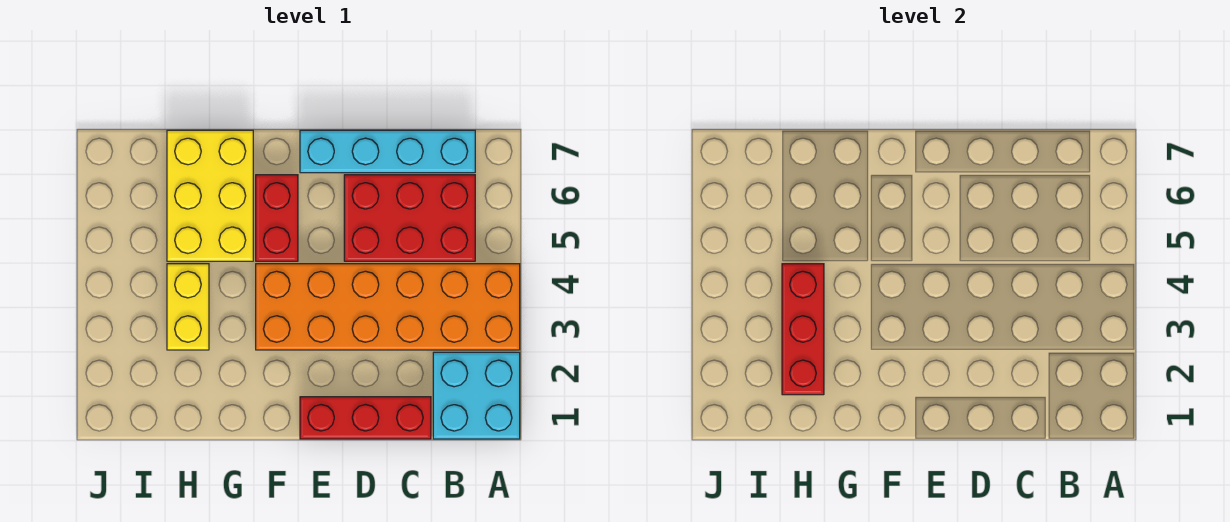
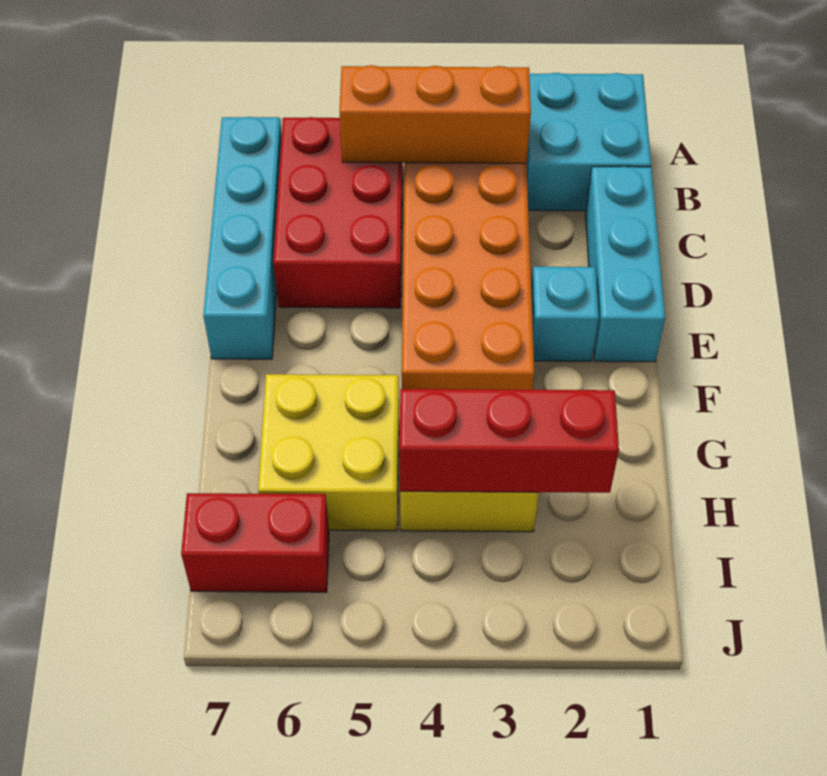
none -> orange 1x3 brick [340,65,531,163]
red 1x3 brick [300,397,431,439] -> cyan 1x3 brick [586,167,665,362]
none -> cyan 1x1 brick [531,267,599,361]
red 1x2 brick [256,175,298,261] -> red 1x2 brick moved to [181,493,329,592]
yellow 2x3 brick [167,130,253,261] -> yellow 2x2 brick [258,374,399,531]

